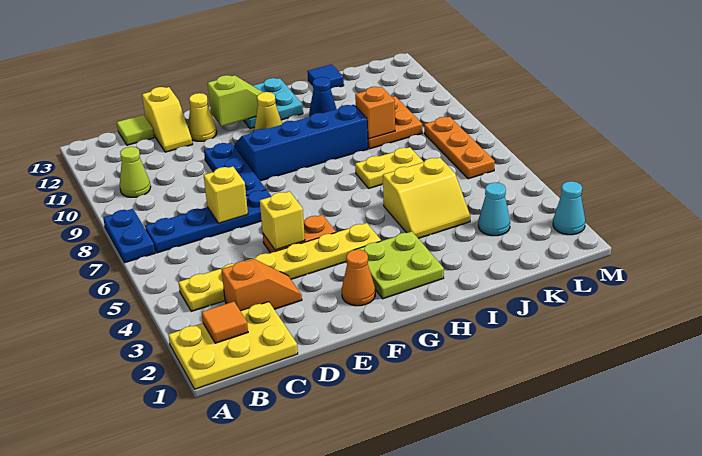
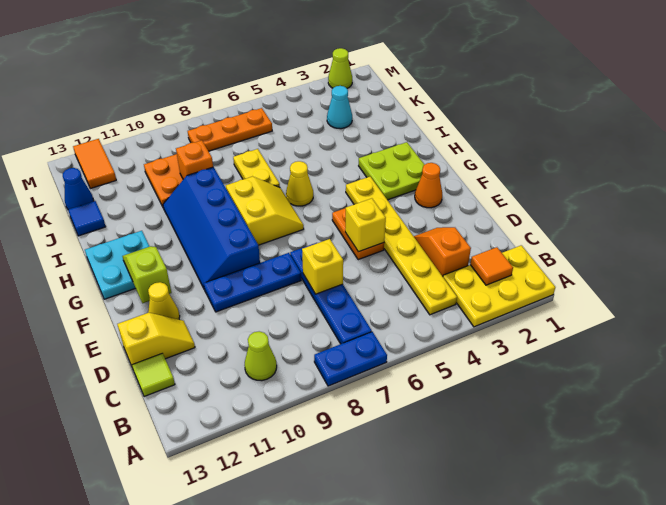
yellow 2x3 plate [168,302,298,389] -> yellow 2x3 plate turned to [443,245,555,327]
yellow 1x1 cone [254,92,282,130] -> yellow 1x1 cone moved to [286,161,313,206]
yellow 2x2 slope [383,157,470,239] -> yellow 2x2 slope moved to [226,176,304,245]
blue 1x1 cone [309,77,336,117] -> blue 1x1 cone moved to [63,168,94,210]
none -> orange 1x2 tile [73,139,116,189]
cyan 1x1 cone [553,181,585,235] -> lime 1x1 cone [328,48,352,89]

